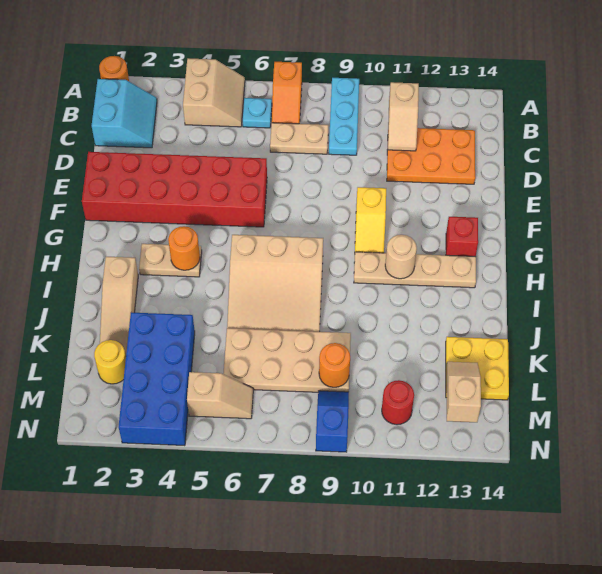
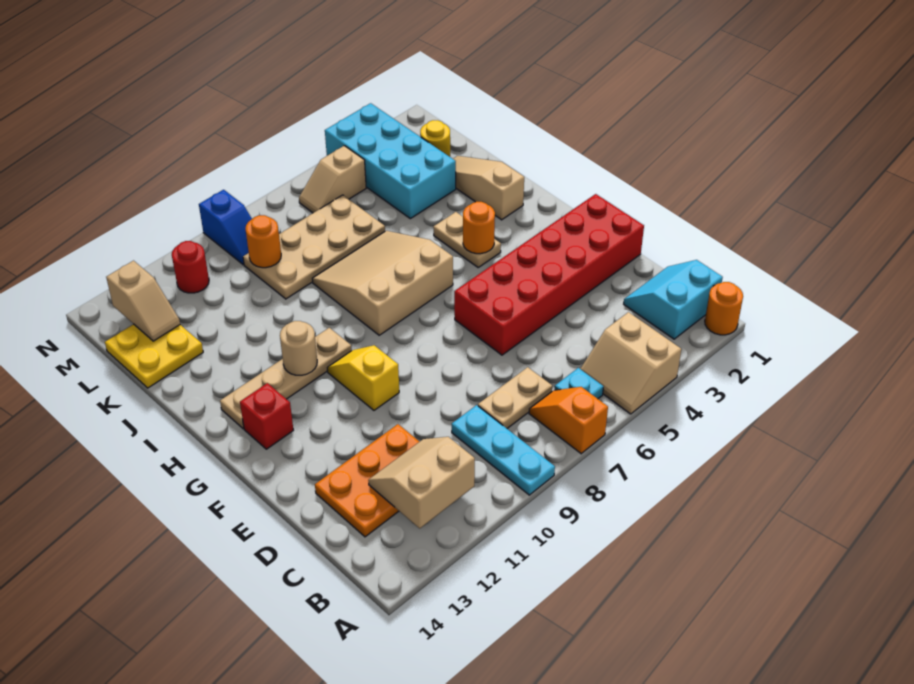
cyan 2x2 slope [92,79,157,148] -> cyan 2x2 slope turned to [624,260,723,339]
tan 1x2 slope [388,82,419,151] -> tan 2x2 slope [368,437,475,528]
tan 1x2 plate [139,244,202,277] -> tan 1x2 plate turned to [433,212,501,267]
blue 2x4 brick [119,313,195,446] -> cyan 2x4 brick [325,103,456,219]

